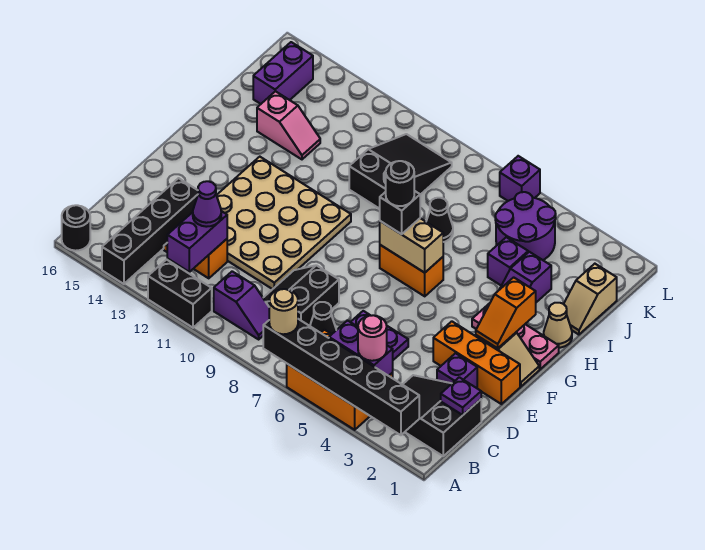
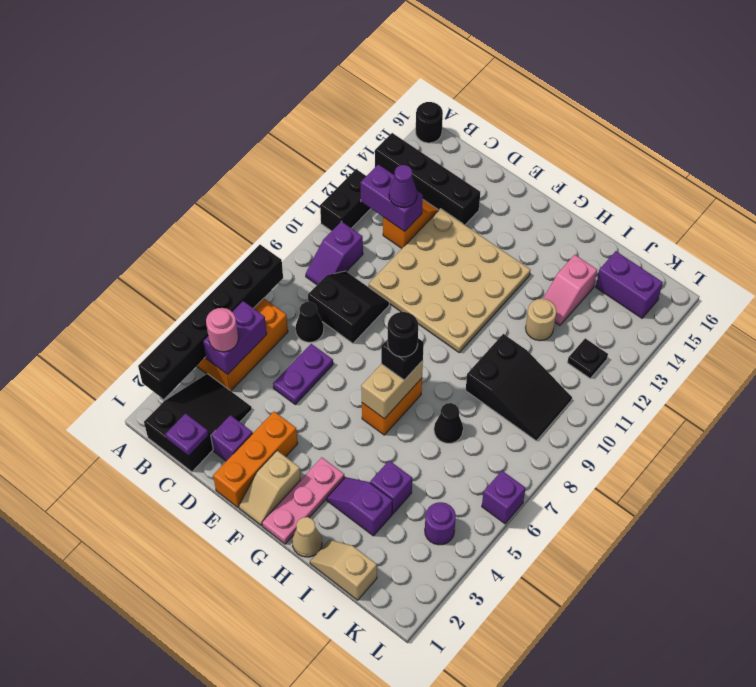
tan 1x1 round brick [269,289,298,334] -> tan 1x1 round brick moved to [526,299,556,341]
orange 1x2 slope [476,277,536,348] -> none
purple 2x2 round brick [495,192,556,260] -> purple 1x1 round brick [425,502,456,545]
none -> black 1x1 plate [567,338,608,378]

